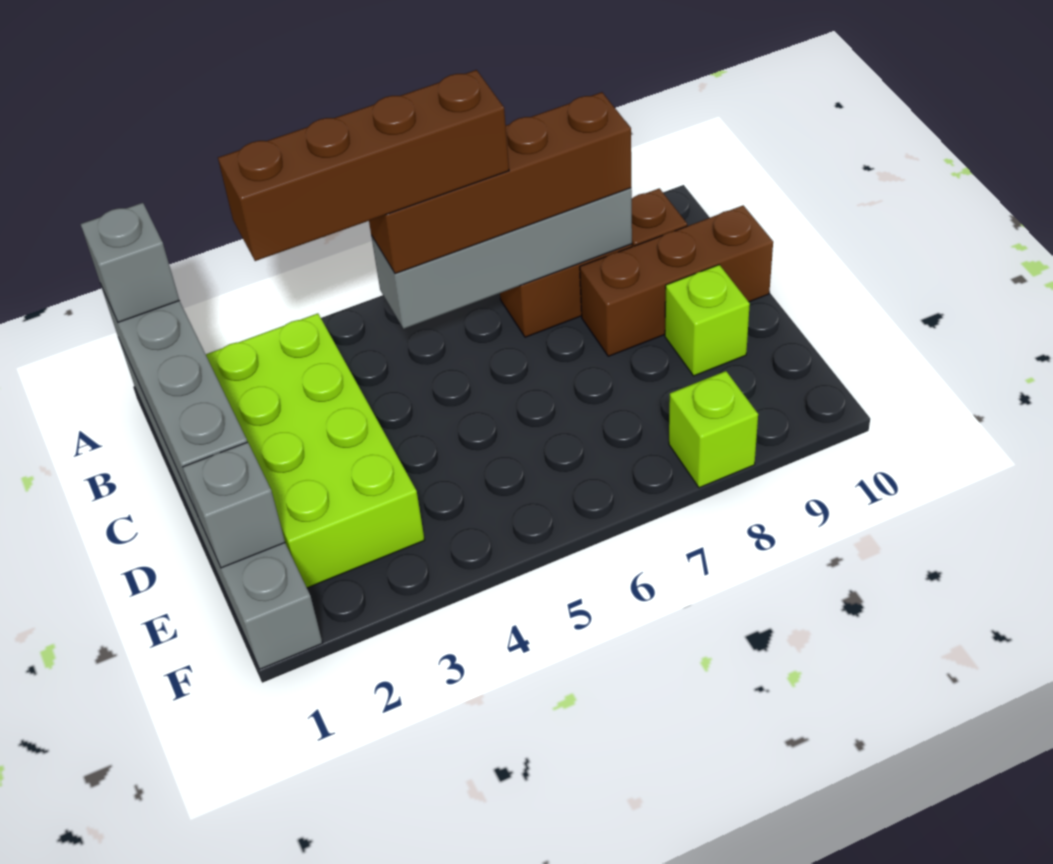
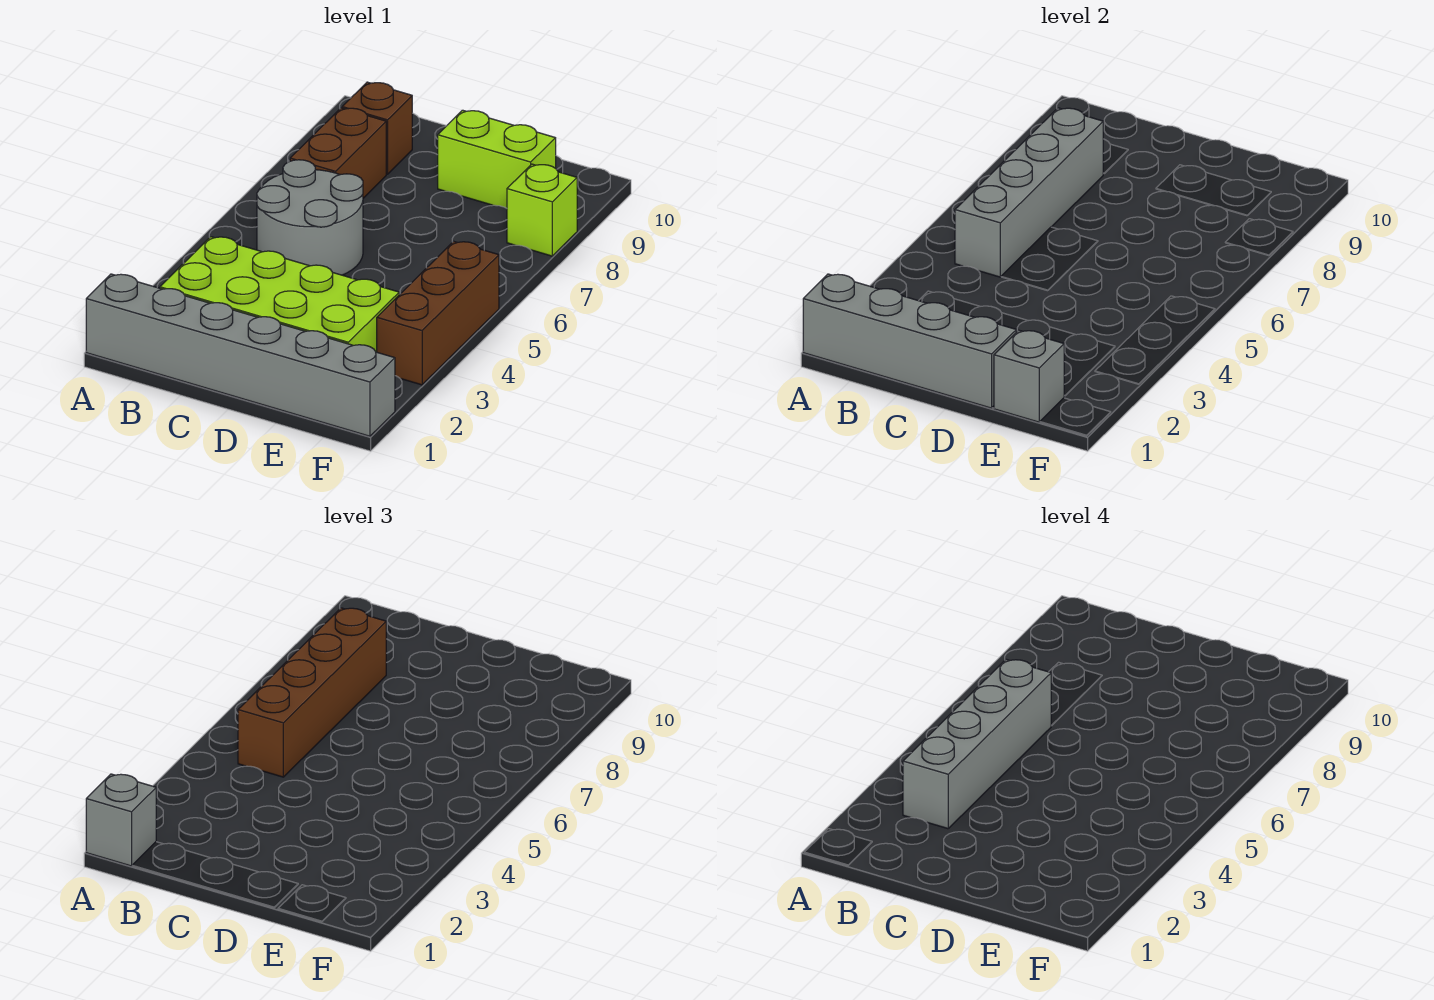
brown 1x4 brick [218,70,509,261] -> grey 1x4 brick [903,659,1051,829]
none -> grey 2x2 round brick [257,160,363,275]
brown 1x3 brick [580,205,773,356] -> brown 1x3 brick moved to [377,241,499,385]
lime 1x1 brick [665,265,750,376] -> lime 1x2 brick [438,110,556,208]

